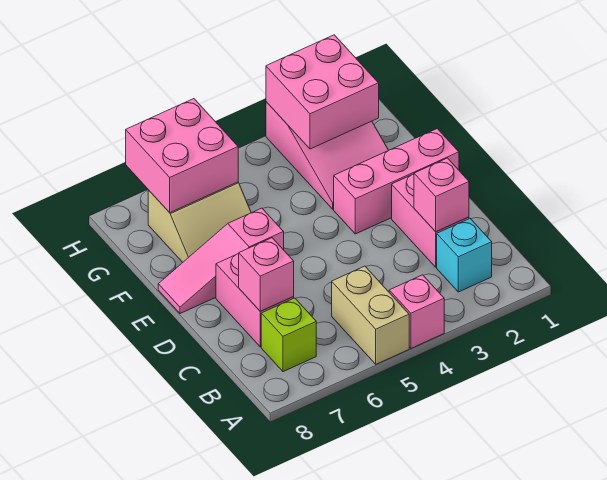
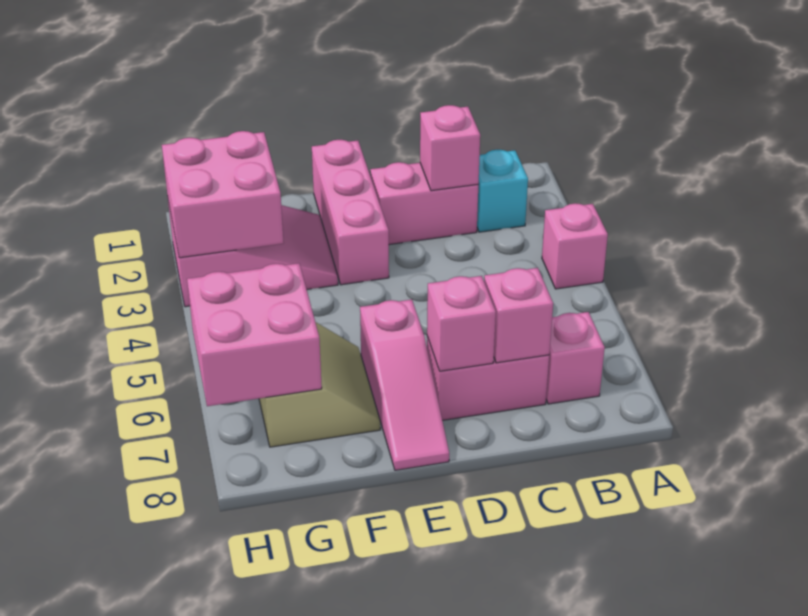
tan 1x2 brick [332,266,409,364] -> none
lime 1x1 brick [261,298,316,372] -> pink 1x1 brick [546,312,605,404]
none -> pink 1x1 brick [427,276,496,371]

